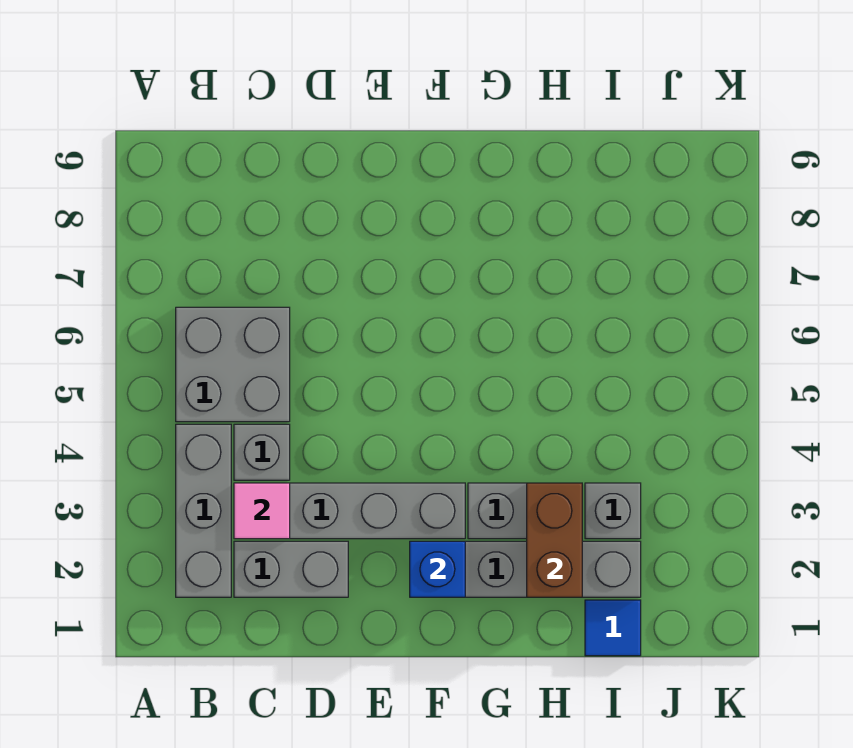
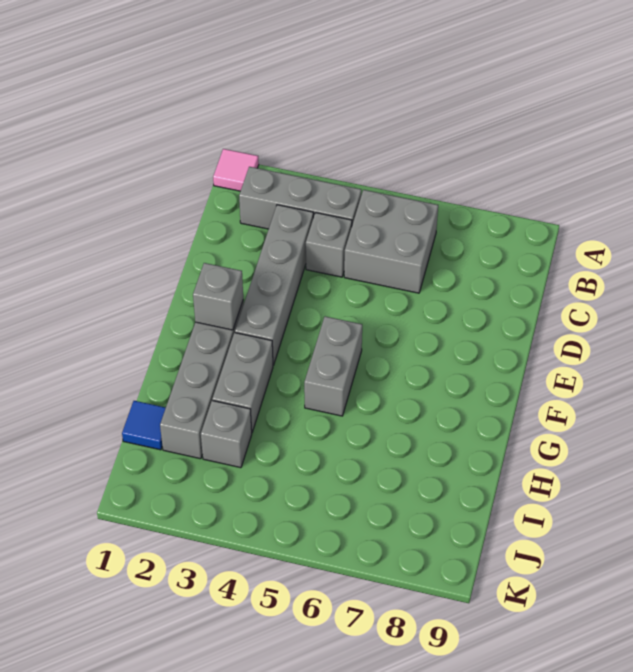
grey 1x2 brick [234,541,348,597] -> grey 1x2 brick moved to [304,316,362,416]
pink 1x1 tile [234,483,290,539] -> pink 1x1 tile moved to [213,149,259,191]
blue 1x1 brick [410,541,465,597] -> grey 1x1 brick [193,263,243,330]
brown 1x2 brick [527,483,582,597] -> none

